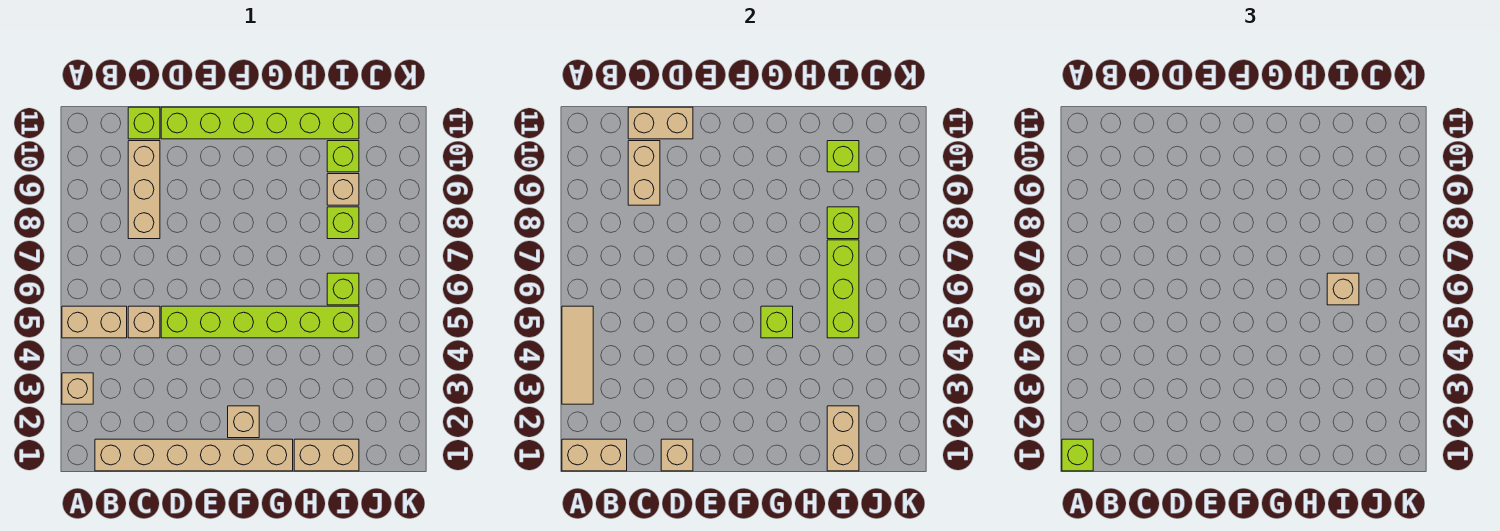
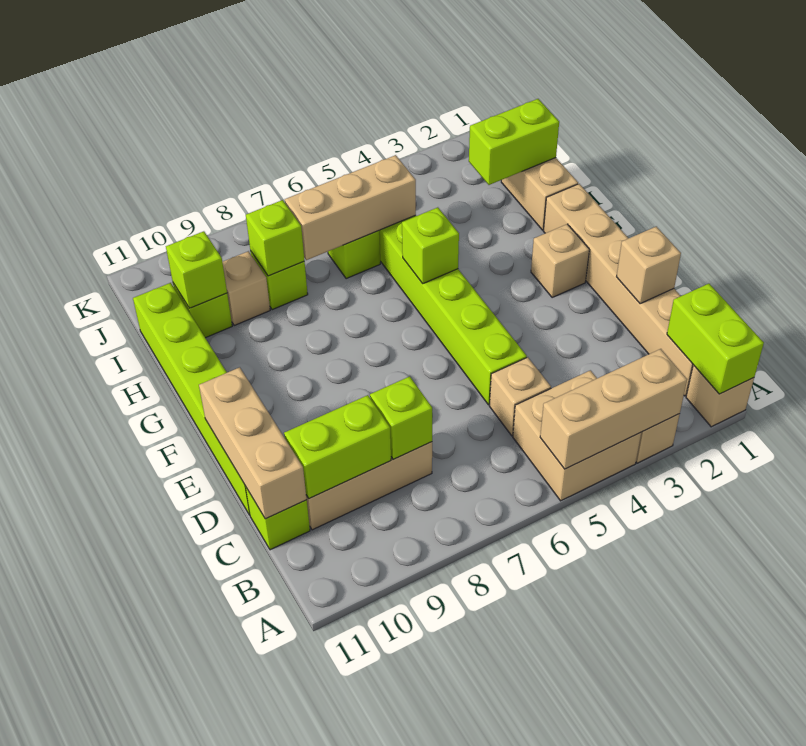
tan 1x2 brick [562,439,627,471] -> lime 1x2 brick [667,284,764,394]
lime 1x1 brick [1062,439,1093,471] -> lime 1x1 brick moved to [370,376,432,460]
tan 1x3 tile [562,306,593,404] -> tan 1x3 brick [540,349,687,469]
tan 1x2 brick [62,306,127,338] -> tan 2x2 brick [513,370,641,501]
tan 1x2 brick [628,141,660,205] -> lime 1x2 brick [284,395,391,499]
tan 1x2 brick [628,107,693,139] -> tan 1x3 brick [199,367,307,519]
tan 1x2 brick [827,406,859,471] -> lime 1x2 brick [469,99,559,185]
lime 1x3 brick [827,240,859,338] -> tan 1x3 brick [285,155,416,260]
tan 1x1 brick [1327,273,1359,305] -> tan 1x1 brick moved to [686,365,754,427]

